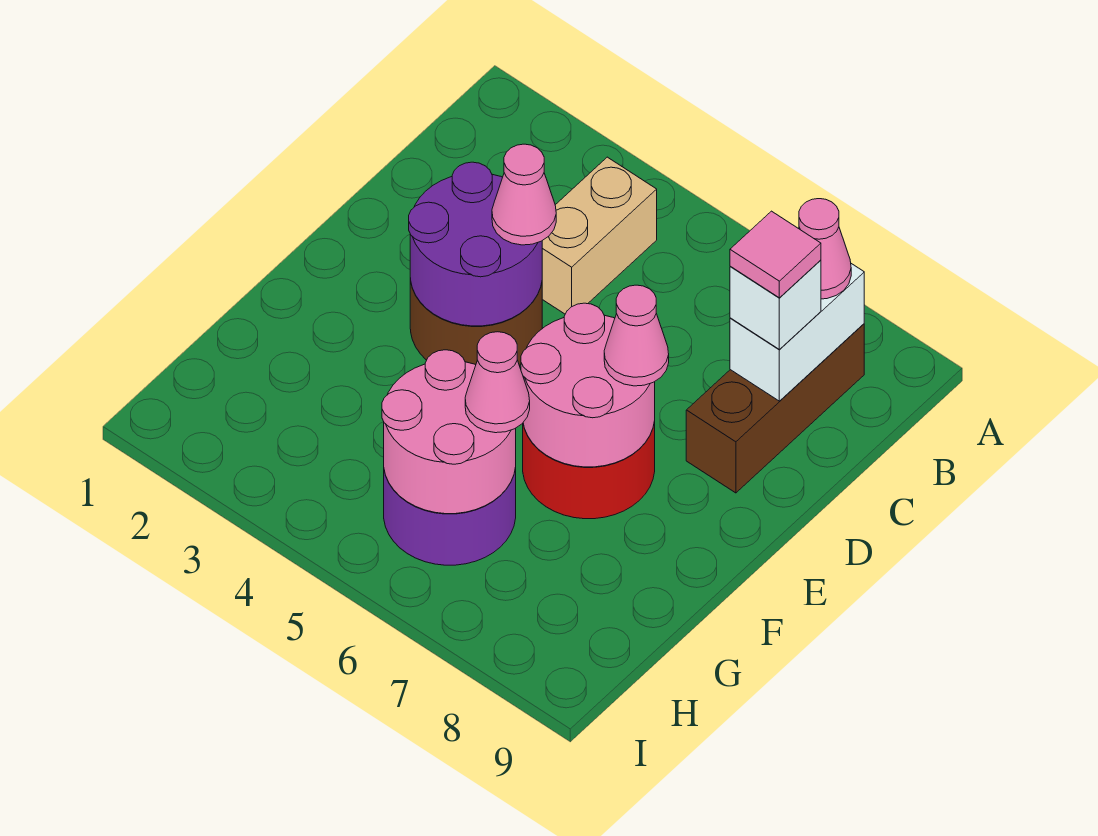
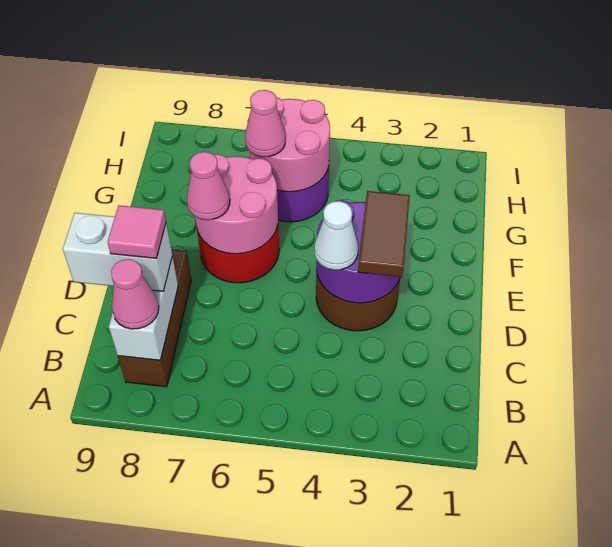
tan 1x2 brick [542,157,657,314] -> none
white 1x1 brick [730,260,821,349] -> white 1x2 brick [63,213,172,291]
none -> brown 1x2 tile [358,191,410,277]
pink 1x1 cone [492,144,556,245] -> white 1x1 cone [314,201,358,270]

